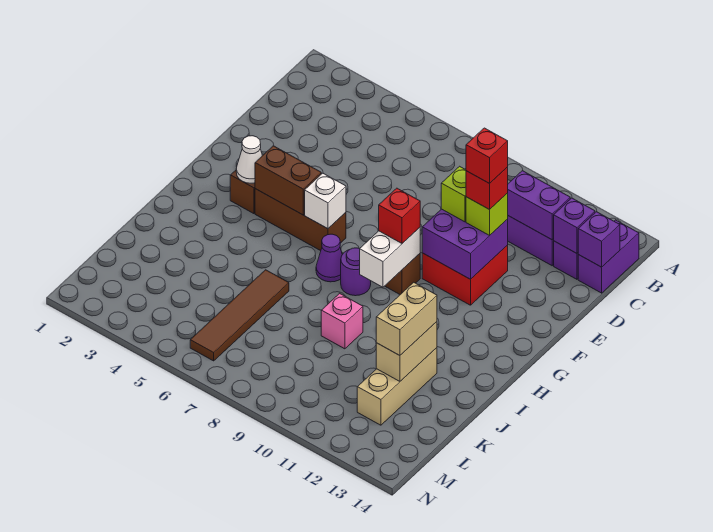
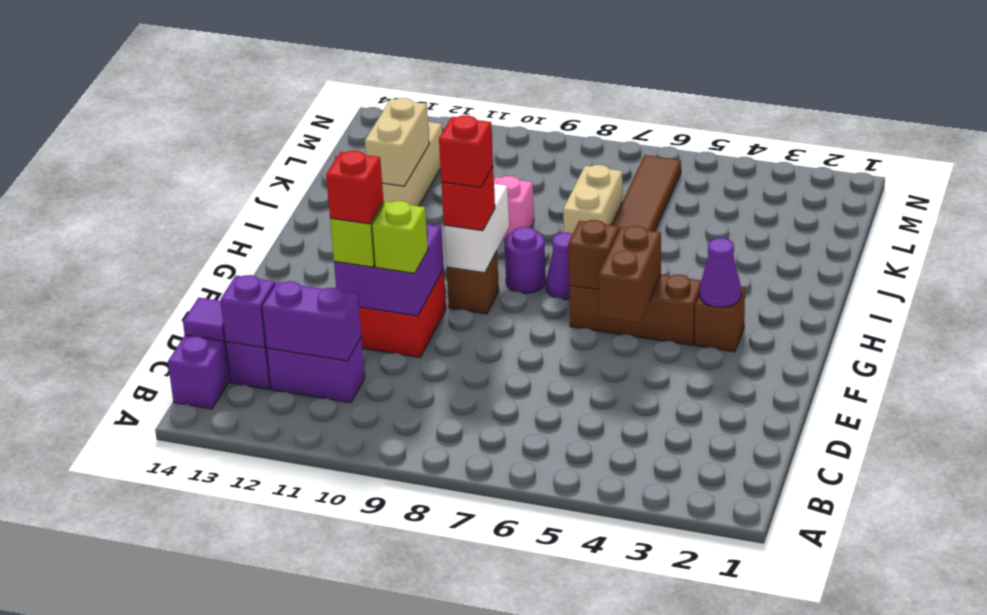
purple 1x1 brick [578,212,620,267] -> purple 1x1 tile [183,298,225,341]
red 1x1 brick [466,128,508,184] -> red 1x1 brick moved to [439,115,493,188]
white 1x1 cone [236,136,262,183] -> purple 1x1 cone [700,238,741,307]
brown 1x2 brick [255,146,321,215] -> brown 1x2 brick turned to [599,226,661,323]
white 1x1 brick [305,173,346,229] -> brown 1x1 brick [568,220,619,290]
tan 1x2 brick [376,282,437,356] -> tan 1x2 brick moved to [563,165,622,234]

